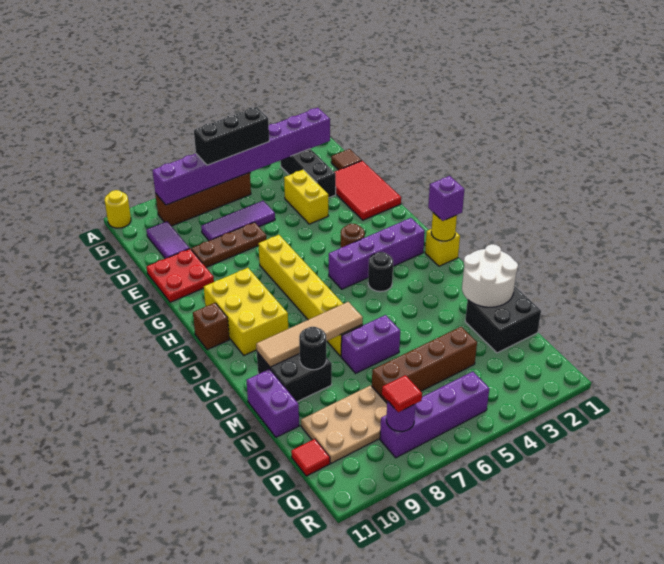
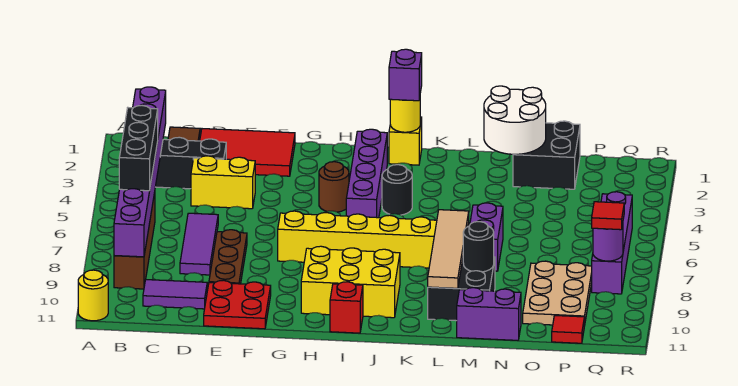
brown 1x1 brick [193,303,229,350] -> red 1x1 brick [330,282,363,333]
brown 1x4 brick [372,327,477,403] -> none

